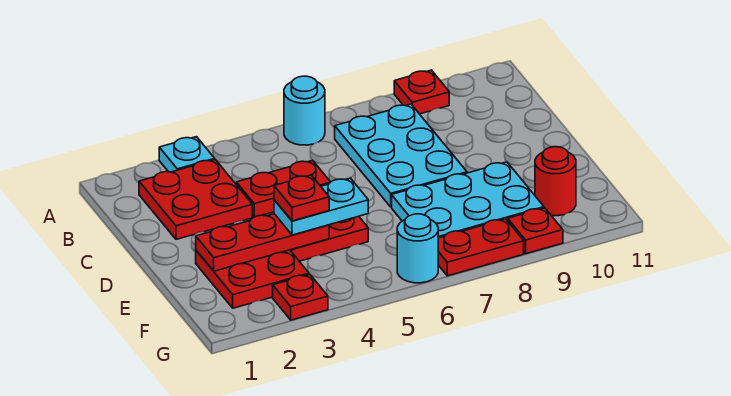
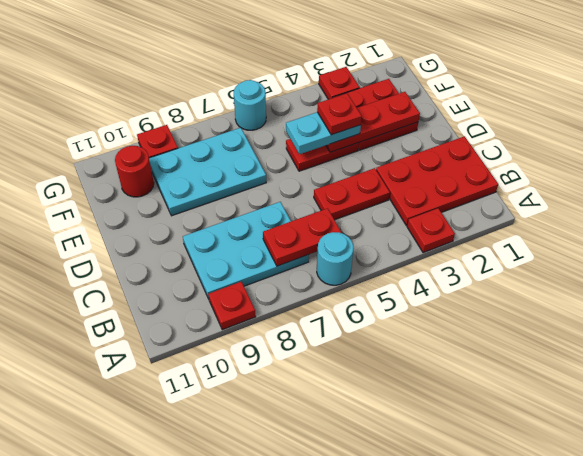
cyan 1x1 plate [159,137,215,172] -> red 1x1 plate [407,208,455,253]
red 2x2 plate [139,160,252,239] -> red 2x3 plate [376,136,498,225]
cyan 2x3 plate [335,104,467,207] -> cyan 2x3 plate turned to [183,202,309,299]
red 1x2 plate [438,219,524,276] -> red 1x2 plate moved to [263,208,342,266]

